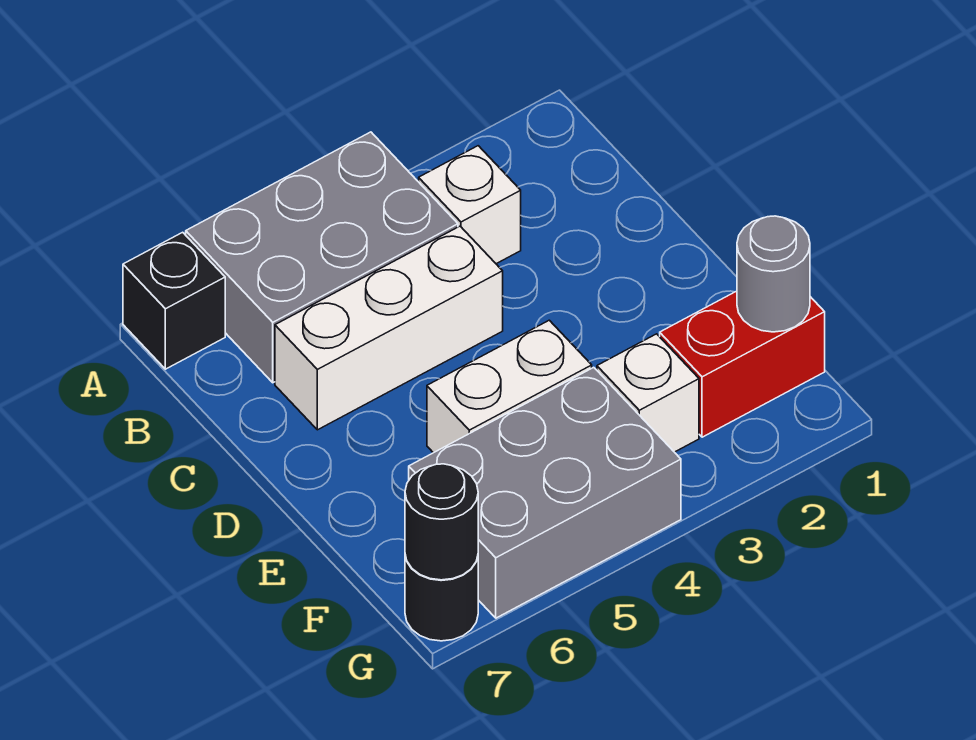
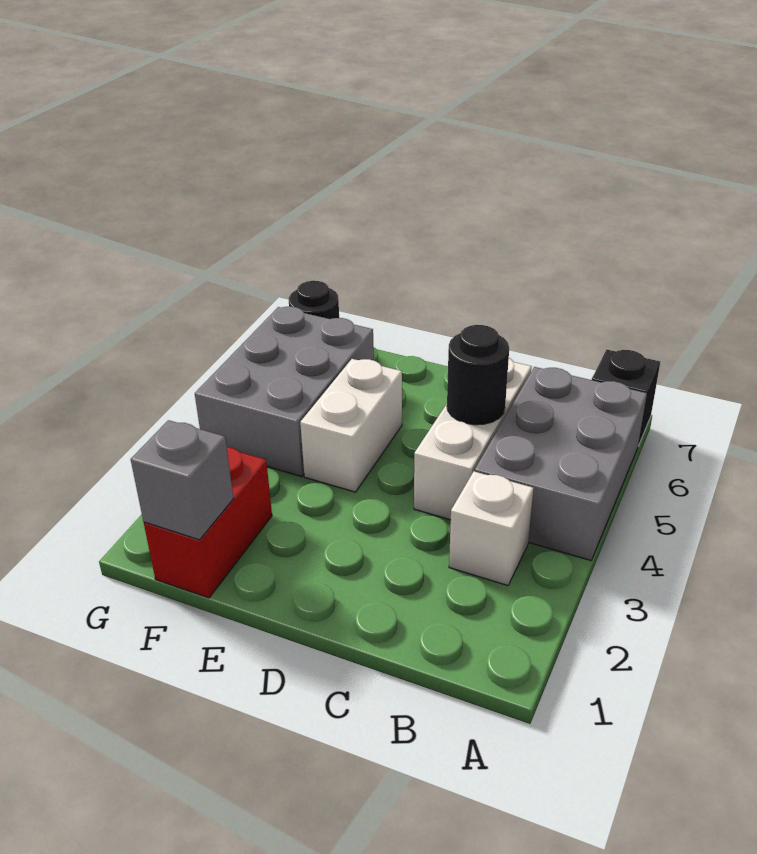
grey 1x1 round brick [737,216,810,332] -> grey 1x1 brick [131,420,233,540]
white 1x1 brick [597,334,699,452] -> none
black 1x1 round brick [405,464,478,580] -> black 1x1 round brick moved to [447,325,509,425]

